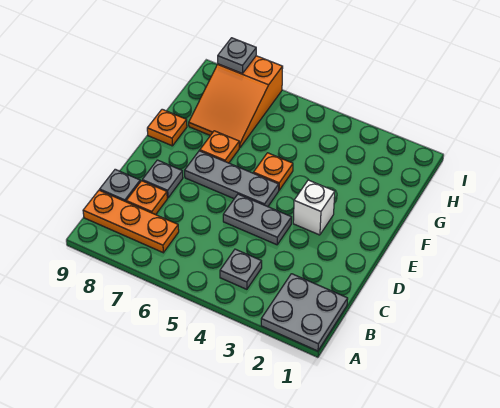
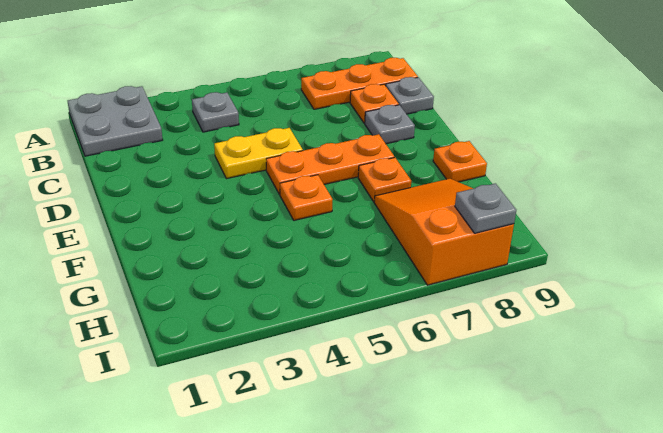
grey 1x2 plate [223,194,292,245] -> yellow 1x2 plate [214,128,303,179]
white 1x1 brick [293,180,335,235] -> none
grey 1x3 plate [185,151,279,207] -> orange 1x3 plate [266,134,394,195]

